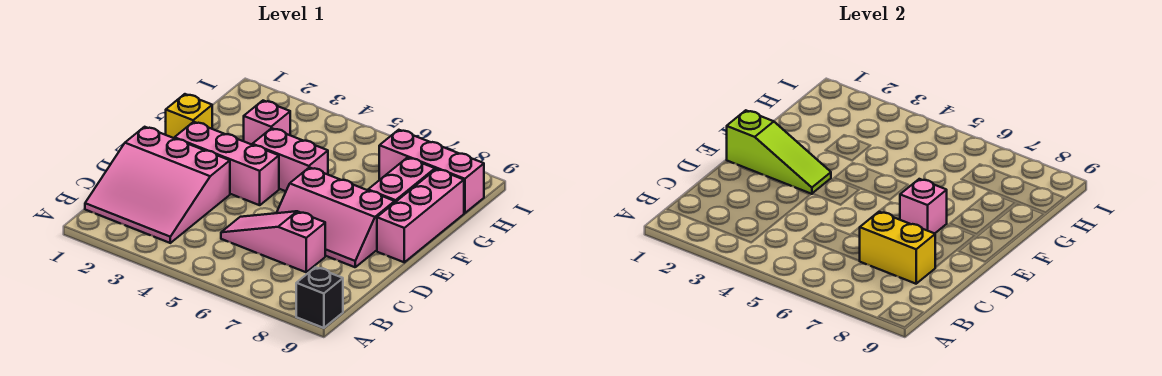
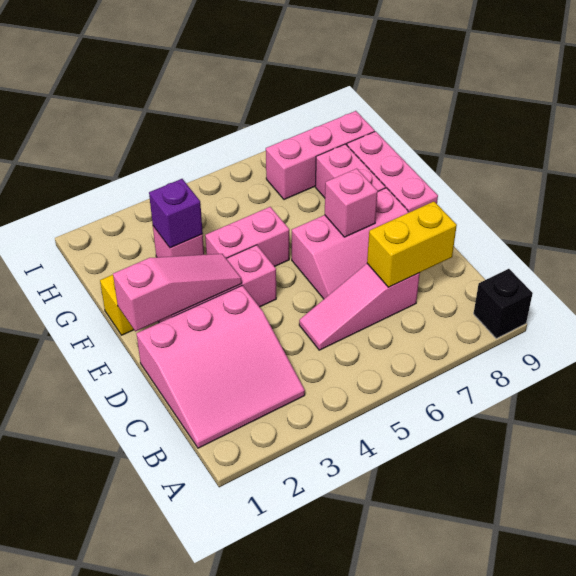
lime 1x3 slope [727,110,831,194] -> pink 1x3 slope [113,254,242,331]
none -> purple 1x1 brick [149,179,203,248]

